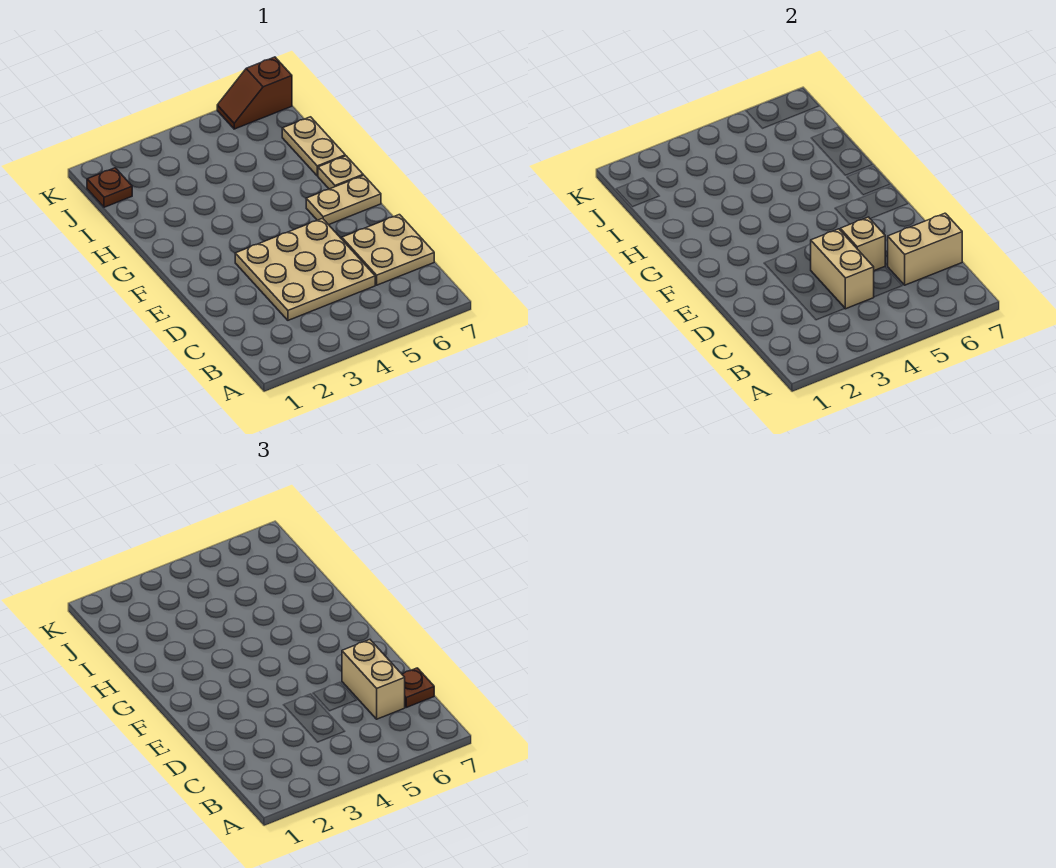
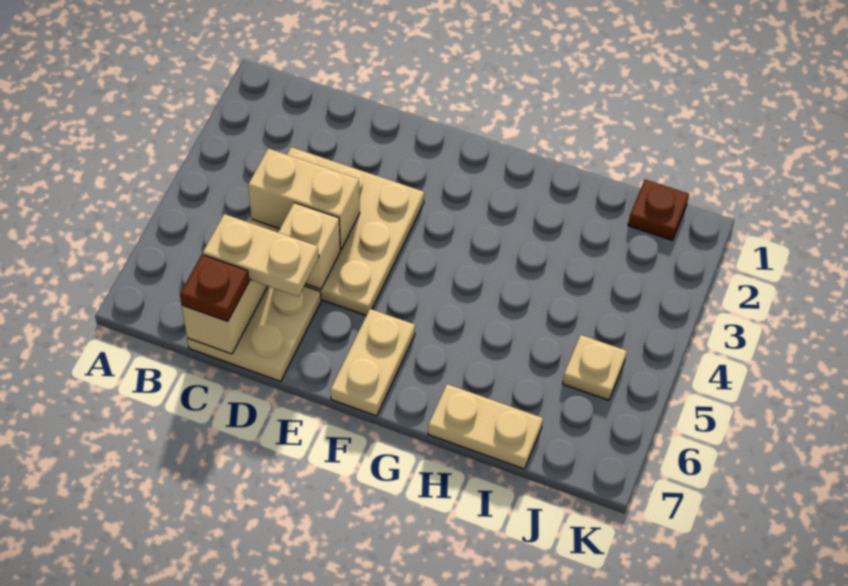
tan 1x2 brick [342,640,405,719] -> tan 1x2 plate [203,214,319,297]
tan 1x1 plate [318,156,363,189] -> tan 1x1 plate moved to [563,335,627,400]
brown 1x2 slope [217,57,292,129] -> none

